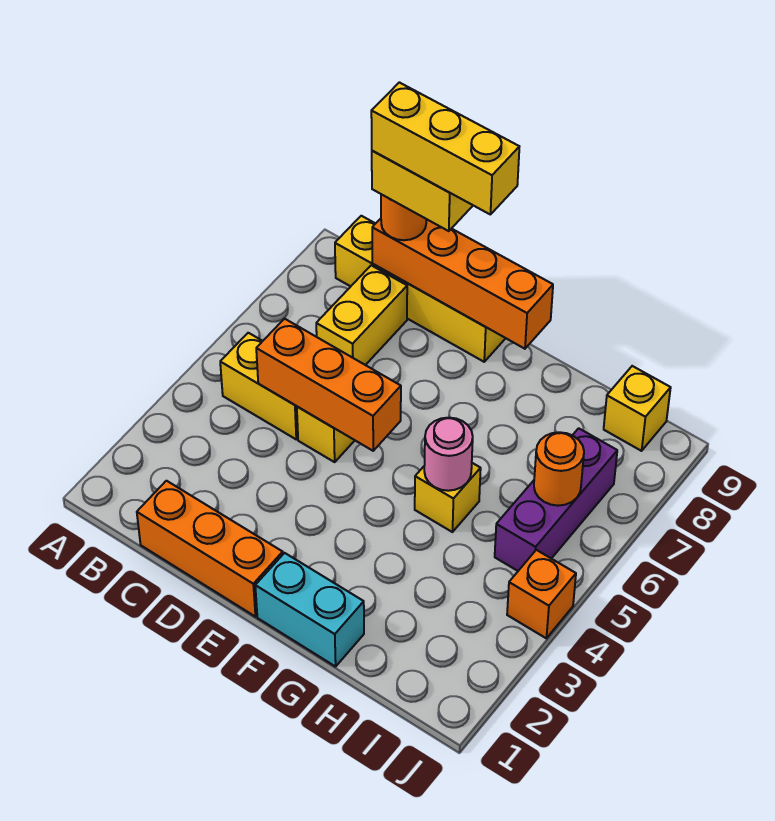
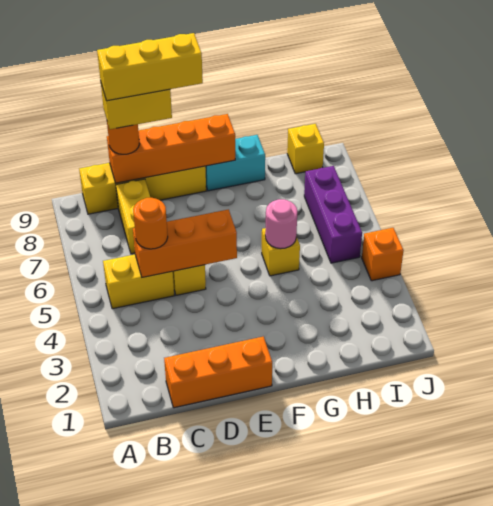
cyan 1x2 brick [255,553,364,667] -> cyan 1x2 brick moved to [205,135,265,191]
orange 1x1 round brick [534,432,584,506] -> orange 1x1 round brick moved to [133,198,168,249]

